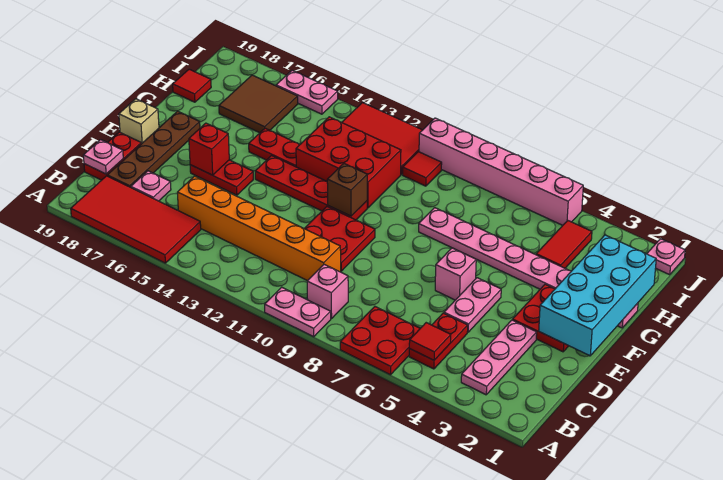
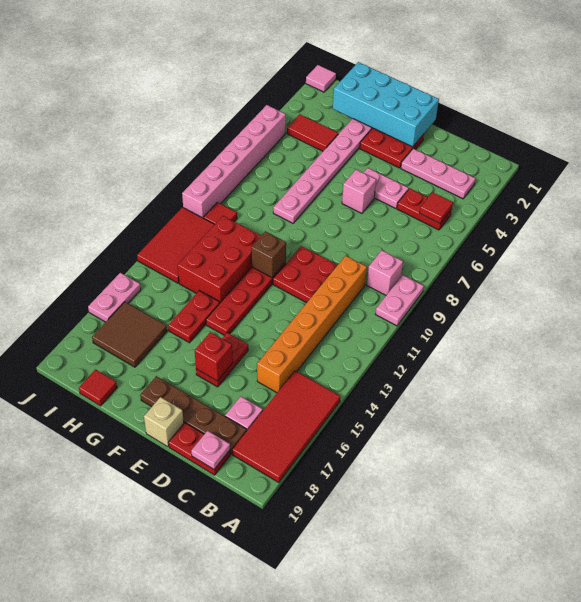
red 2x2 plate [340,307,420,375] -> none
pink 1x1 plate [647,239,685,275] -> pink 1x1 tile [306,65,336,92]

